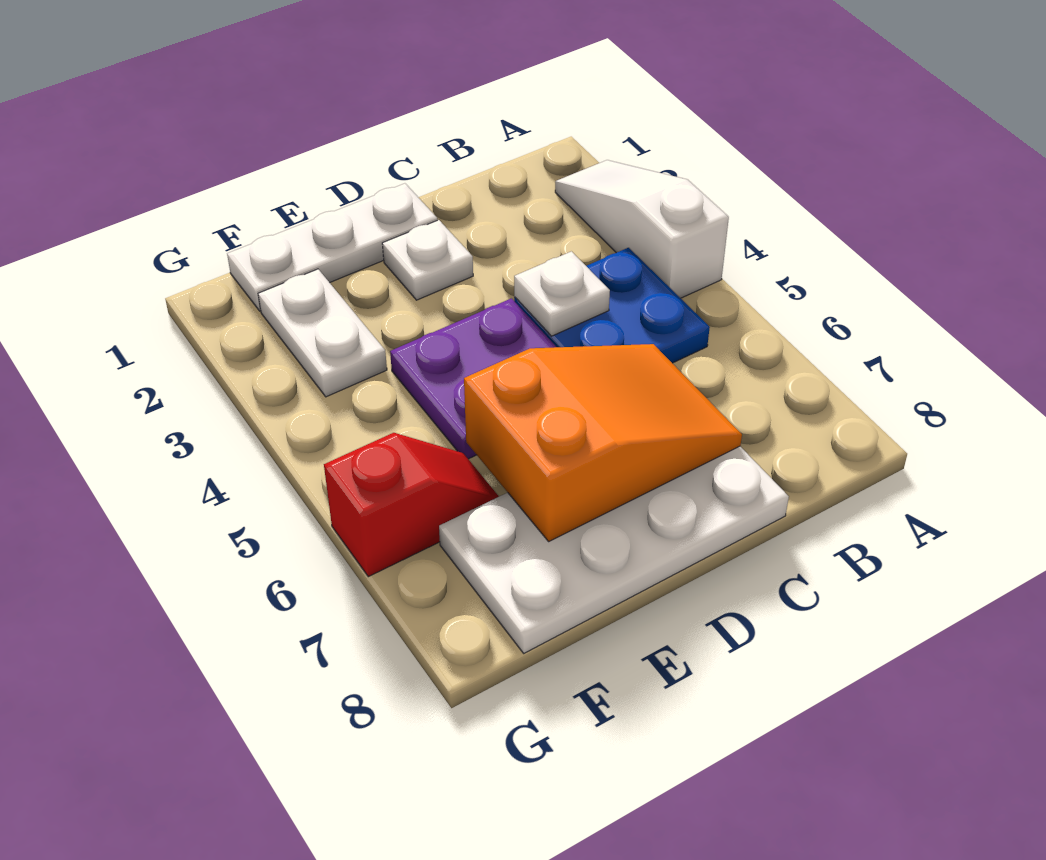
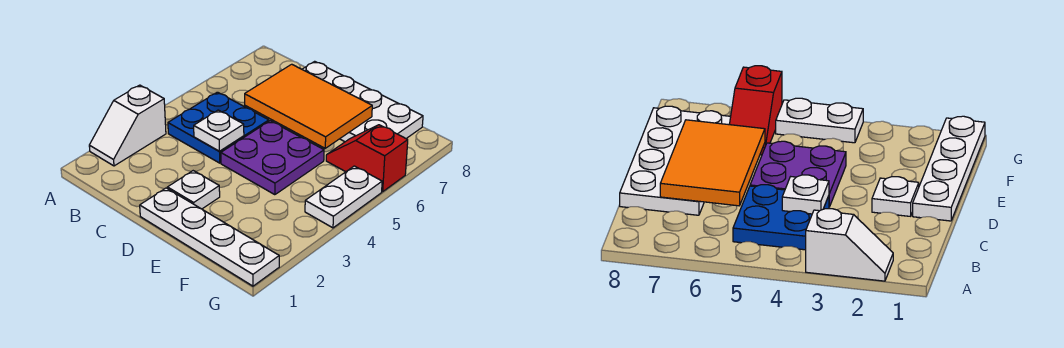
white 1x3 slope [555,160,729,298] -> white 1x2 slope [89,85,166,166]
orange 2x3 slope [464,344,742,541] -> orange 2x3 tile [245,64,372,148]
white 1x3 plate [227,183,437,311] -> white 1x4 plate [140,188,279,286]
white 1x2 plate [258,269,387,397] -> white 1x2 plate moved to [305,166,382,228]

